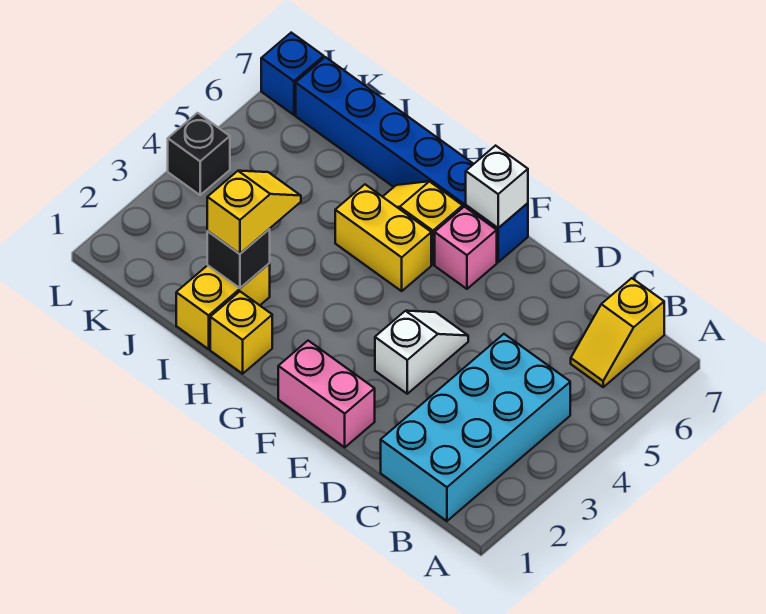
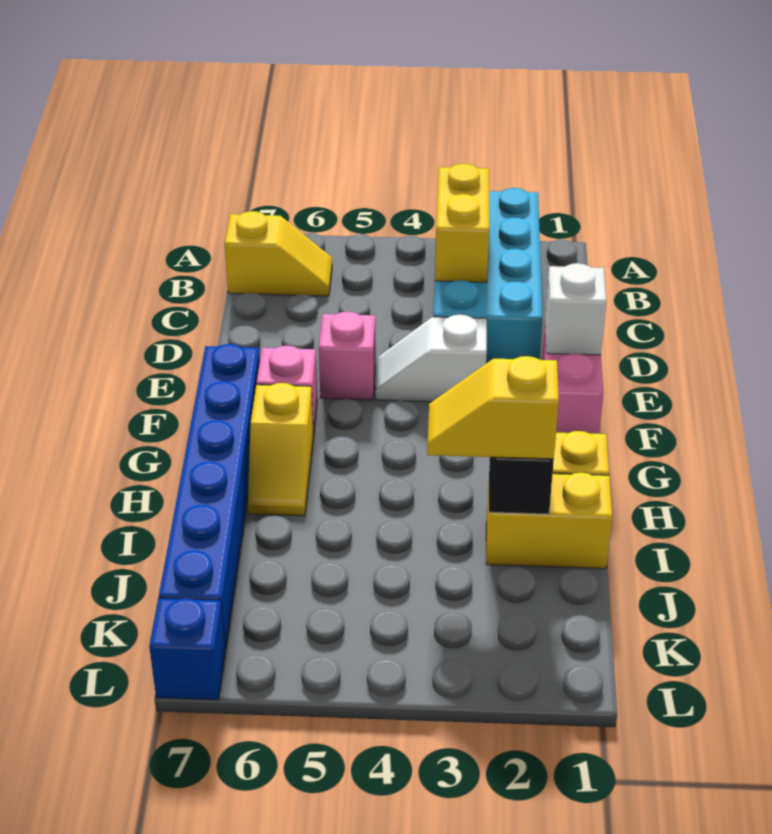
cyan 2x4 brick [381,334,570,521] -> cyan 2x4 brick turned to [434,188,542,363]
none -> pink 1x1 brick [319,312,376,400]
white 1x1 brick [466,146,528,228] -> white 1x1 brick moved to [545,263,606,355]
yellow 1x2 brick [335,185,431,291] -> yellow 1x2 brick moved to [435,164,489,282]
black 1x1 brick [168,113,230,195] -> none

